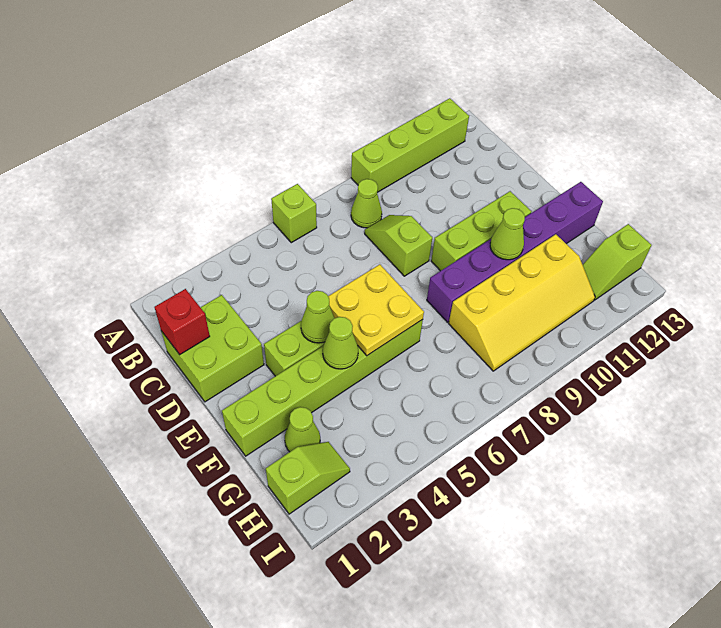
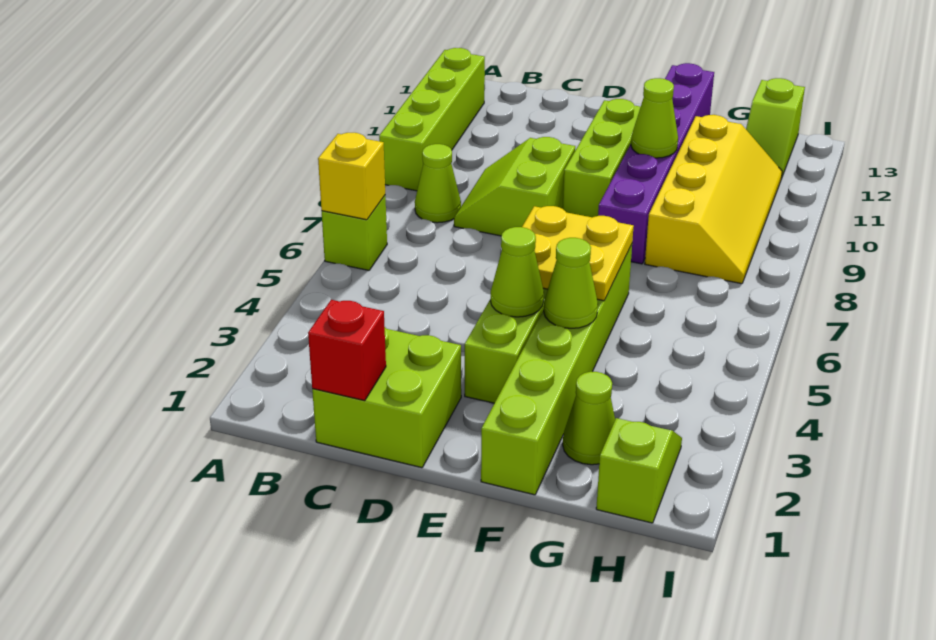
none -> yellow 1x1 brick [318,133,385,220]
lime 1x2 slope [365,215,432,276] -> lime 2x2 slope [454,137,575,236]

